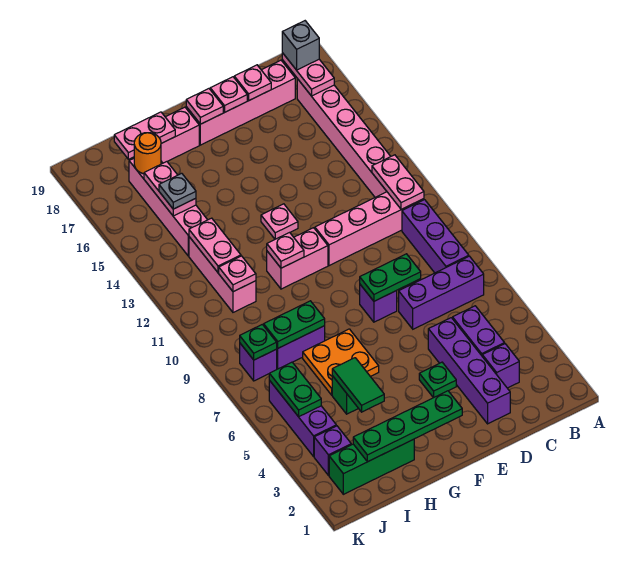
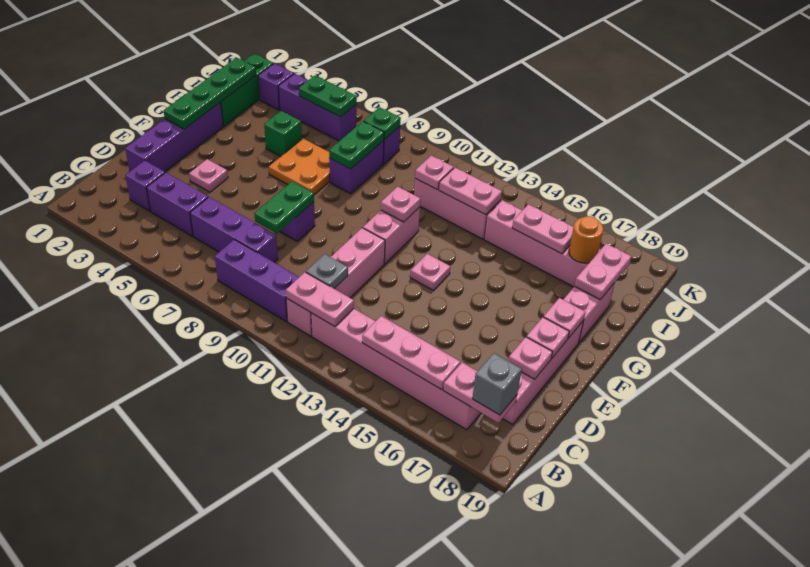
purple 1x3 brick [399,256,484,329] -> purple 1x3 brick turned to [190,197,278,262]
none -> pink 1x3 plate [362,316,460,390]
purple 1x4 brick [428,318,510,424] -> purple 1x4 brick turned to [125,102,223,171]
green 1x1 plate [419,362,456,398] -> pink 1x1 plate [189,159,228,192]
green 1x2 tile [332,358,384,412] -> none
grey 1x1 plate [159,173,196,209] -> grey 1x1 plate moved to [306,254,348,288]

